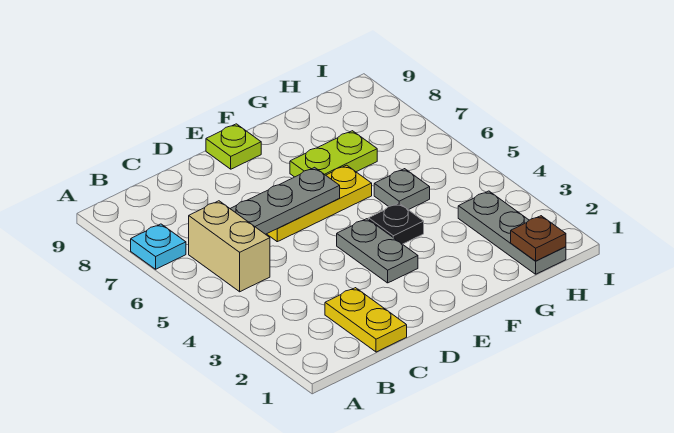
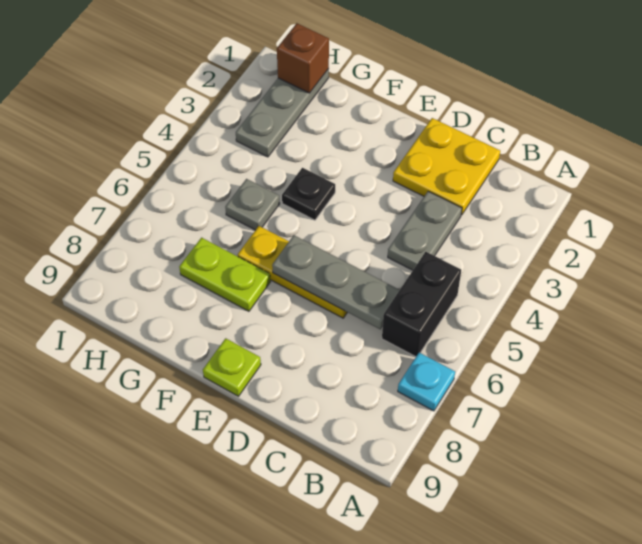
tan 1x2 brick [189,201,270,292] -> black 1x2 brick [382,252,461,357]
yellow 1x2 plate [325,288,407,352] -> yellow 2x2 plate [393,118,500,215]
grey 1x2 plate [337,219,418,283] -> grey 1x2 plate moved to [388,191,462,270]
brown 1x1 plate [511,216,566,261] -> brown 1x1 brick [277,23,329,93]

